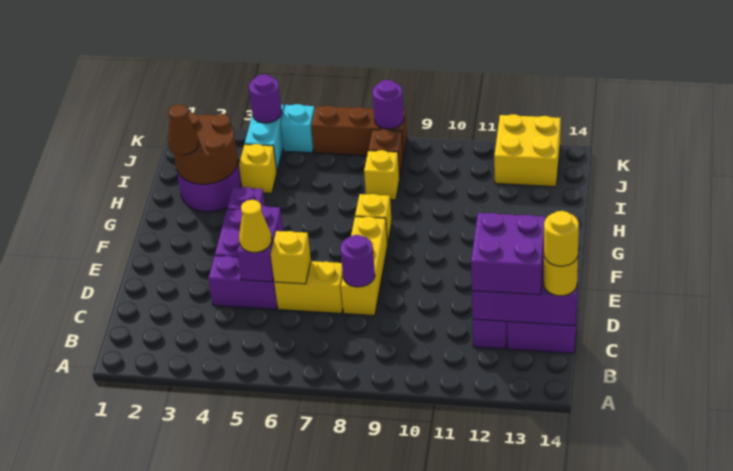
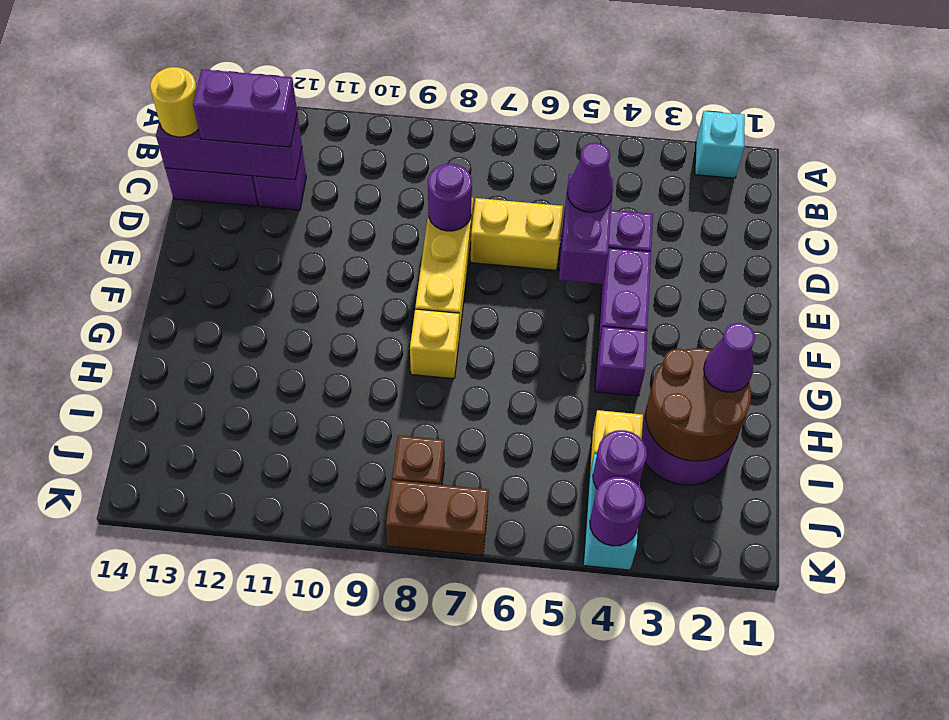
purple 2x2 brick [471,213,546,295] -> purple 1x2 brick [193,69,297,147]
yellow 1x1 round brick [544,211,579,266] -> none
yellow 1x1 cone [239,200,272,253] -> purple 1x1 cone [568,143,613,212]
yellow 1x1 brick [271,231,311,284] -> none
brown 1x1 cone [168,104,199,155] -> purple 1x1 cone [704,323,755,392]
yellow 1x1 brick [364,150,400,200] -> none
yellow 2x2 brick [494,114,561,187] -> none
cyan 1x1 brick [281,104,315,153] -> cyan 1x1 brick moved to [695,111,745,178]
brown 1x3 brick [311,106,407,157] -> brown 1x2 brick [386,480,489,556]
purple 1x1 round brick [373,80,404,129] -> purple 1x1 round brick moved to [593,430,647,489]

